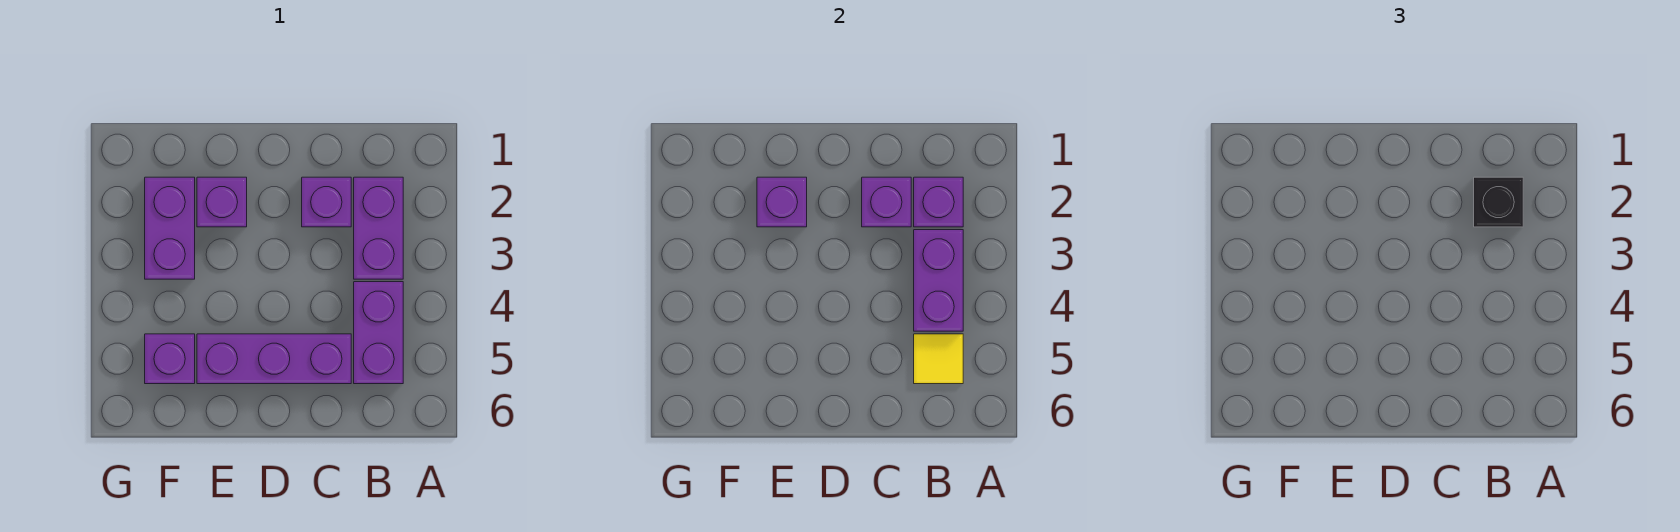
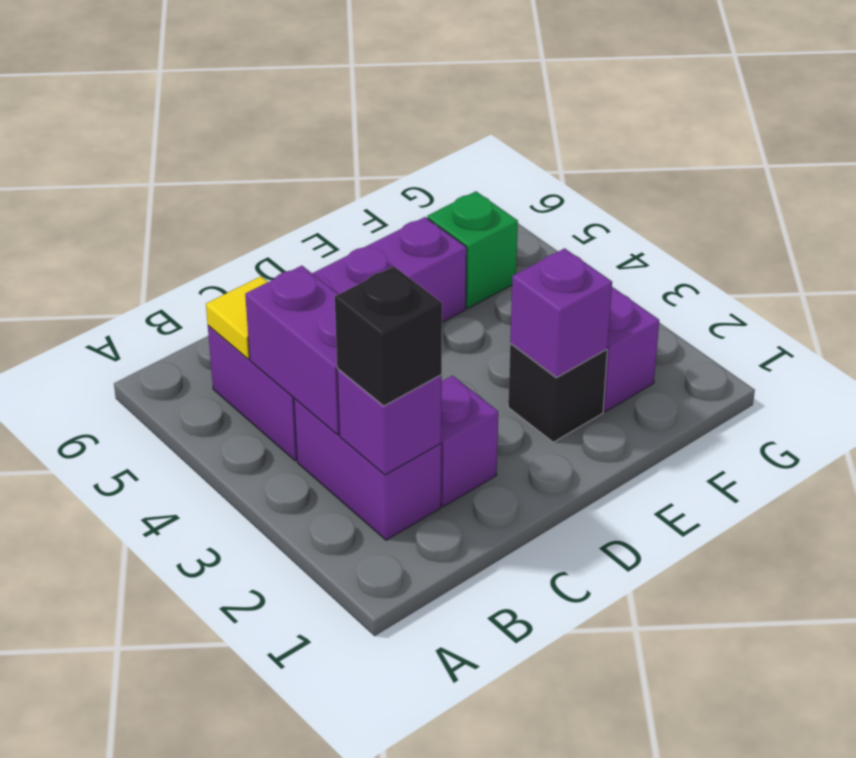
purple 1x1 brick [862,177,911,227] -> none
purple 1x1 brick [197,177,247,227] -> black 1x1 brick [508,344,607,442]
purple 1x1 brick [145,334,195,384] -> green 1x1 brick [427,191,518,308]

